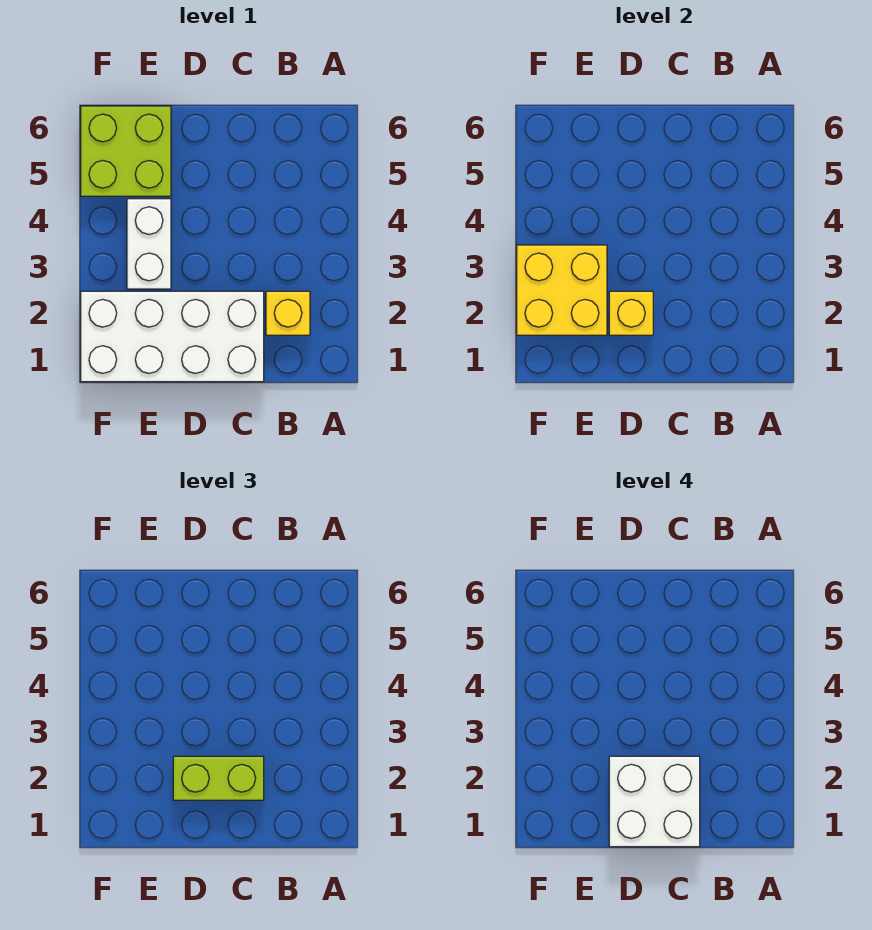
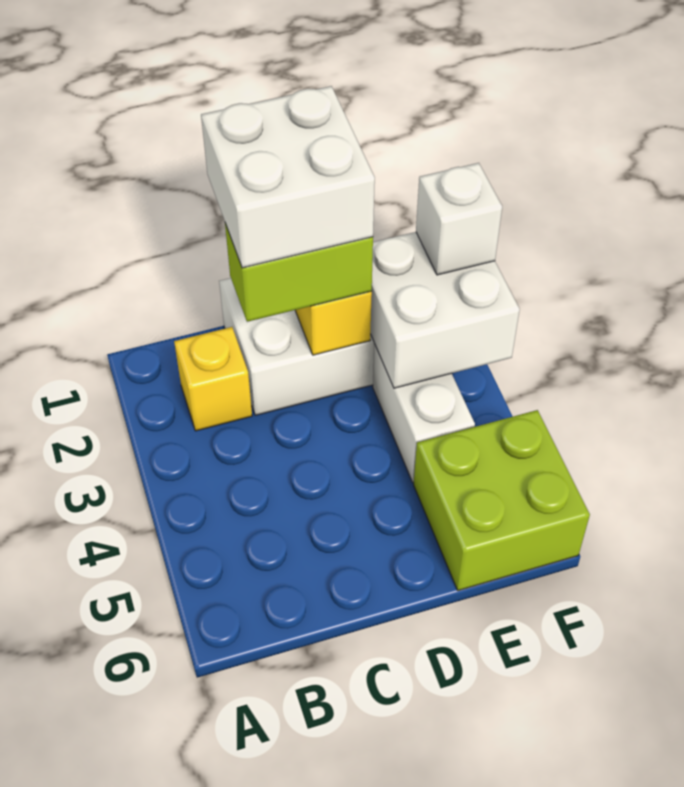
yellow 2x2 brick [517,245,607,335] -> white 2x2 brick [371,232,520,388]
none -> white 1x1 brick [416,163,502,275]

